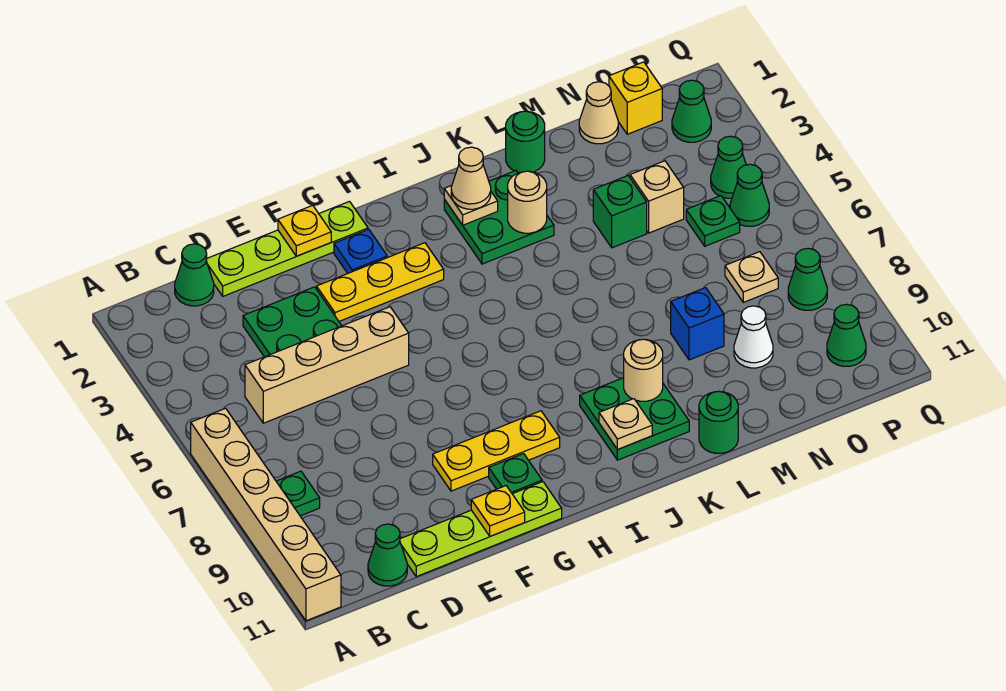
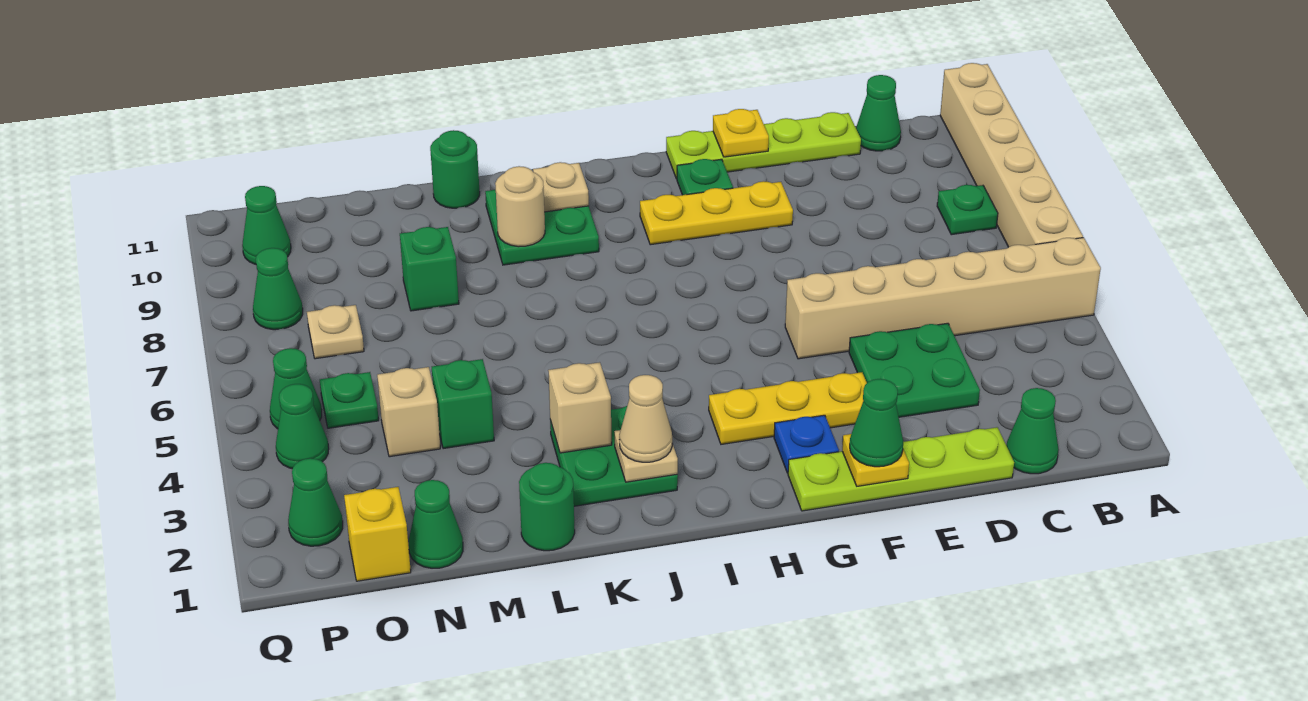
tan 1x4 brick [245,307,409,423] -> tan 1x6 brick [785,238,1101,359]
none -> green 1x1 cone [850,379,903,467]
tan 1x1 round brick [508,171,547,233] -> tan 1x1 brick [548,362,612,453]
blue 1x1 brick [671,288,724,360] -> green 1x1 brick [400,227,459,311]
tan 1x1 cone [579,82,618,144] -> green 1x1 cone [409,480,463,568]
white 1x1 cone [734,306,773,368] -> none

